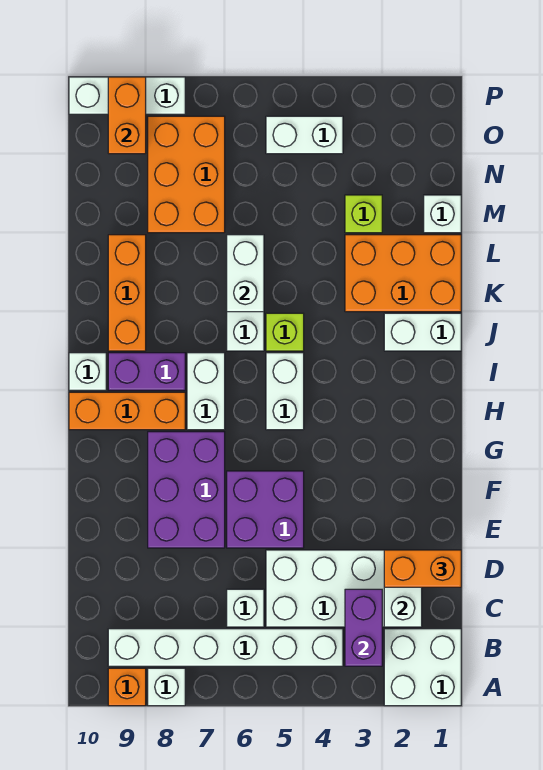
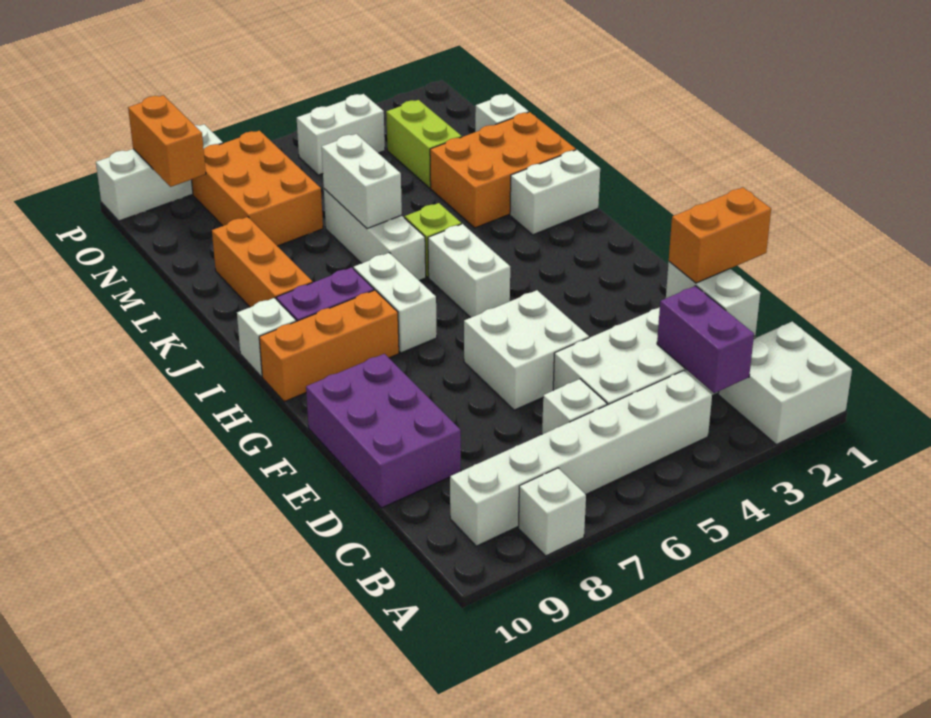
orange 1x1 brick [108,668,146,706] -> none
purple 2x2 brick [227,471,304,548] -> white 2x2 brick [464,290,589,410]
purple 2x3 brick [148,432,225,548] -> purple 2x3 brick moved to [306,354,461,508]
lime 1x1 brick [345,195,382,233] -> lime 1x2 brick [386,100,462,188]

